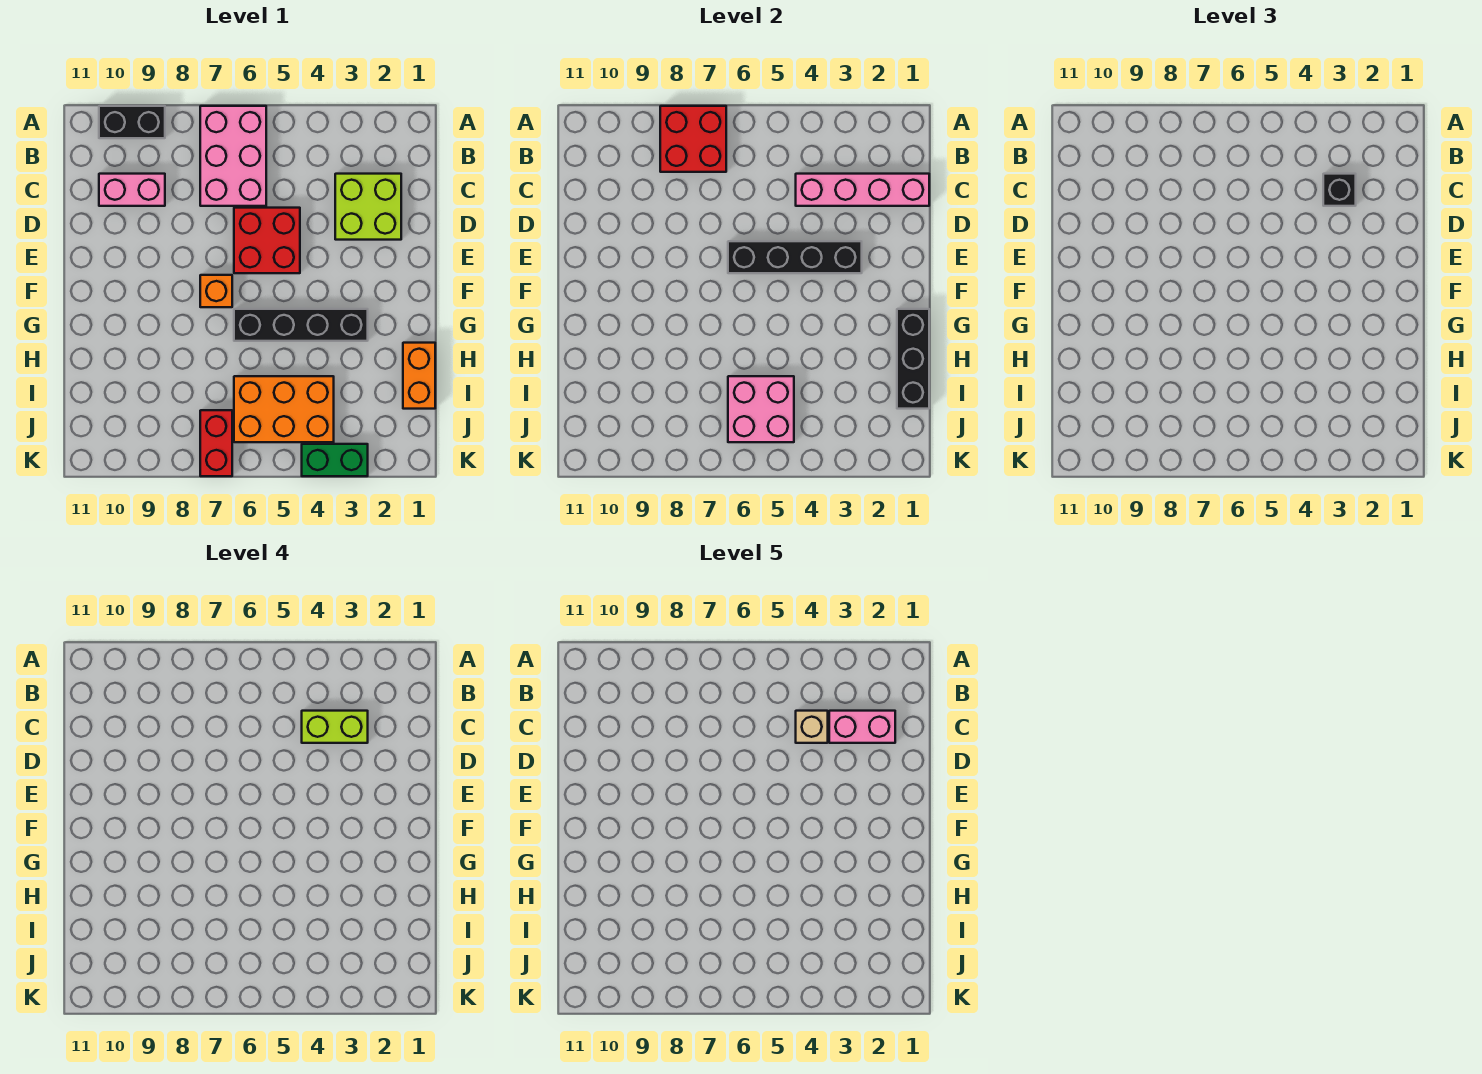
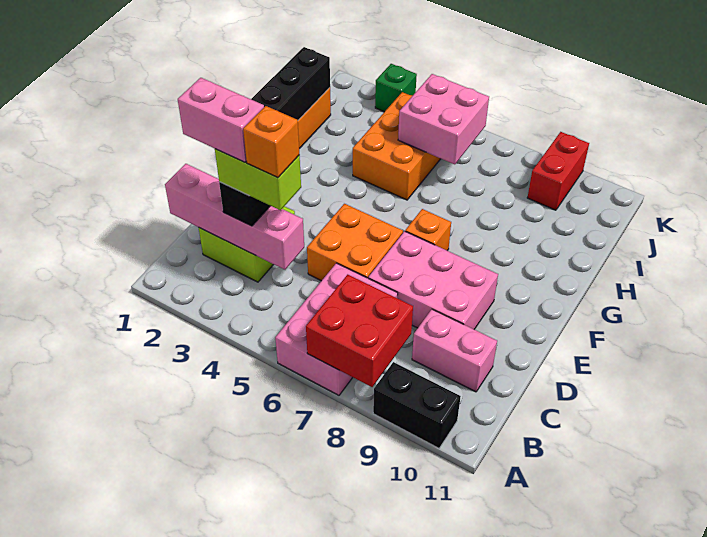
tan 1x1 brick [796,711,828,743] -> orange 1x1 brick [243,106,299,178]
red 2x2 brick [234,208,300,273] -> orange 2x2 brick [307,204,403,281]
none -> pink 2x3 brick [368,231,498,329]
black 1x4 brick [728,241,862,273] -> none
black 1x4 brick [234,309,368,341] -> none
orange 2x3 brick [234,376,334,442] -> orange 2x3 brick turned to [353,92,441,200]
red 1x2 brick [200,410,232,476] -> red 1x2 brick moved to [527,132,589,210]
green 1x2 brick [302,444,368,476] -> green 1x1 brick [375,64,417,112]

